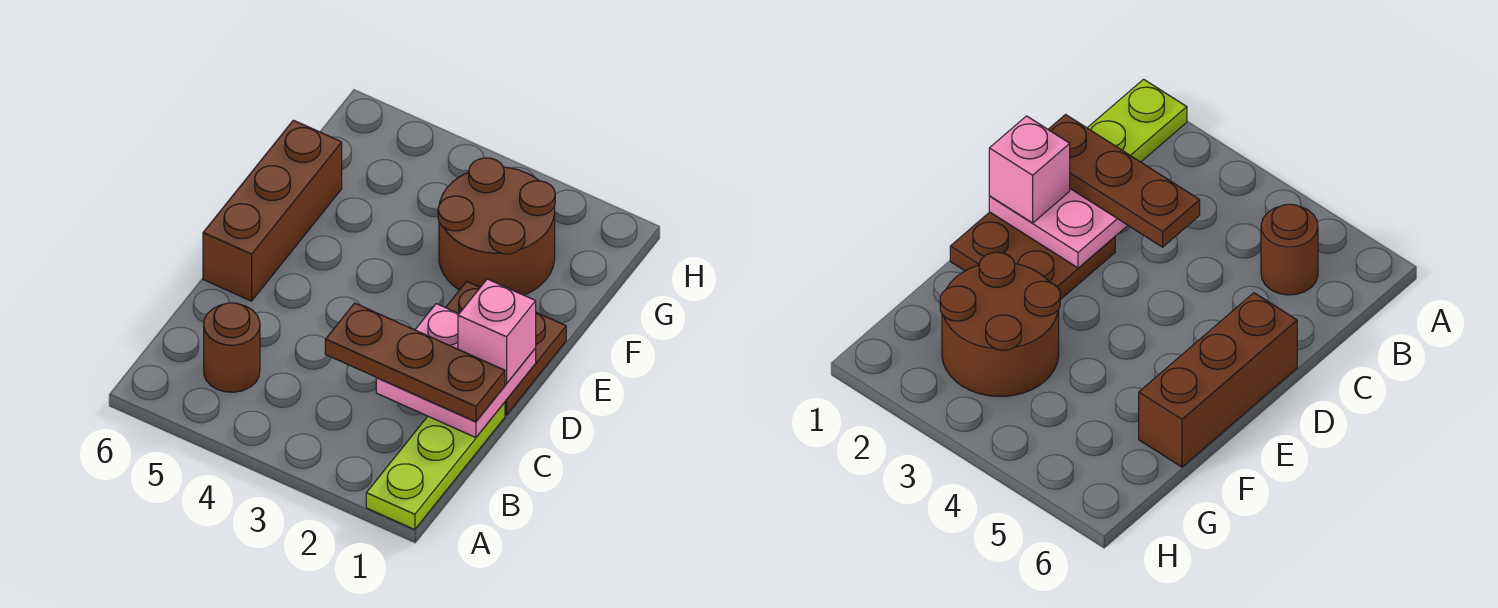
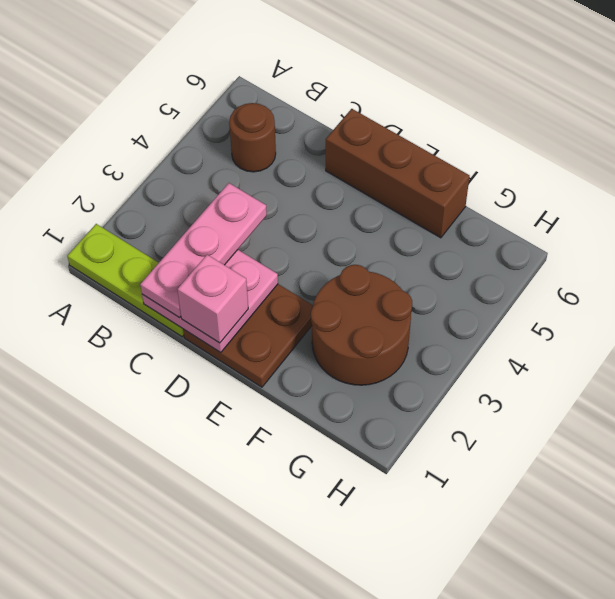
brown 1x3 plate [325,303,505,422] -> pink 1x3 plate [140,183,267,318]

